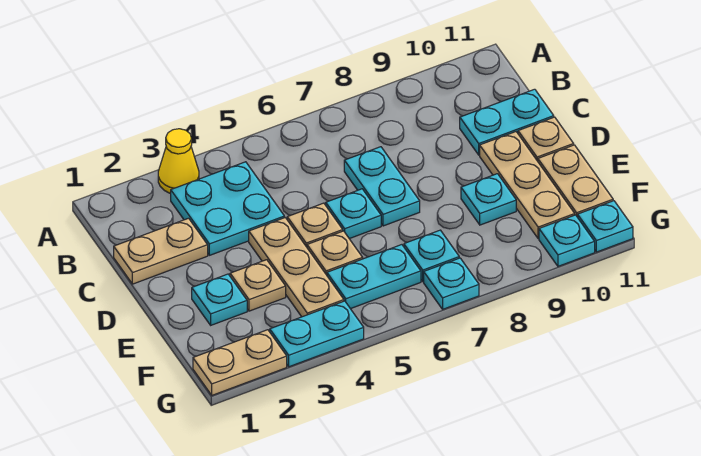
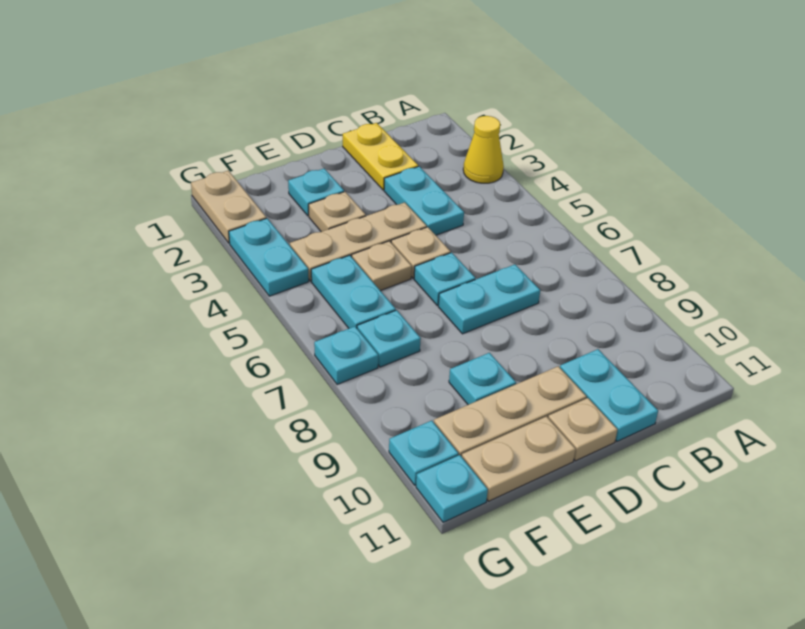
cyan 2x2 plate [171,162,284,255] -> cyan 1x2 plate [384,166,464,235]
tan 1x2 plate [114,218,208,284] -> yellow 1x2 plate [343,123,418,190]

